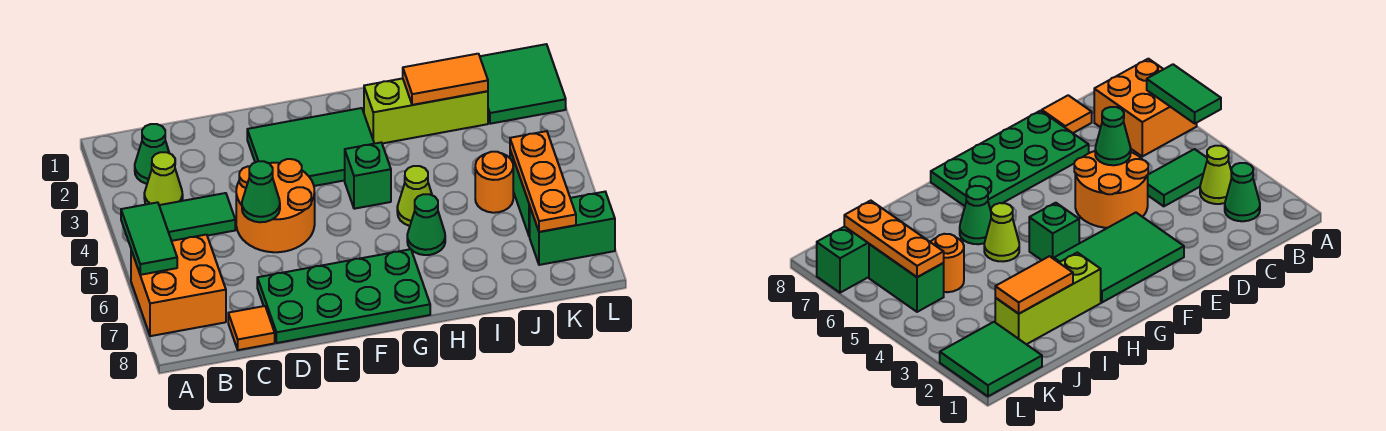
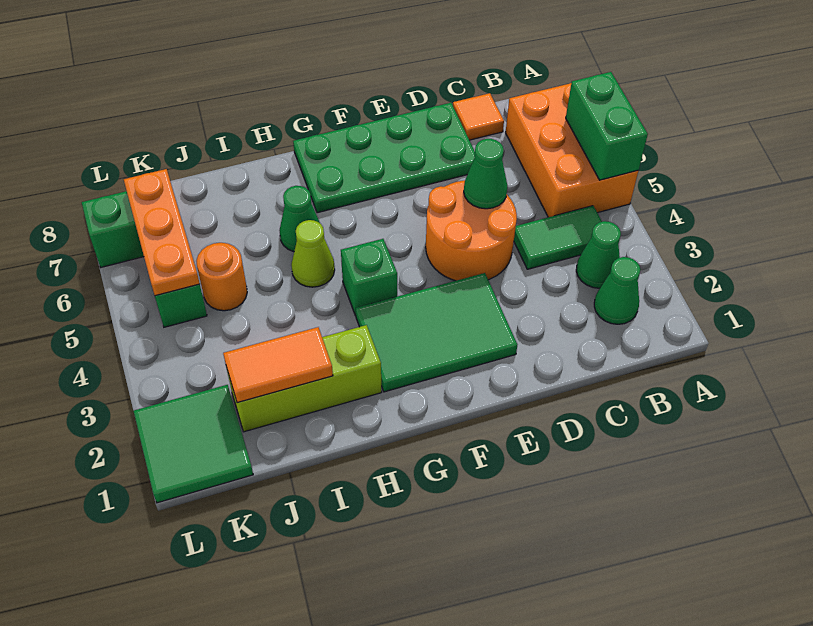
green 1x2 tile [121,202,177,275] -> green 1x2 brick [566,72,648,180]
orange 2x2 brick [131,235,226,336] -> orange 2x3 brick [506,83,638,217]
lime 1x1 cone [144,152,183,205] -> green 1x1 cone [576,221,621,288]

